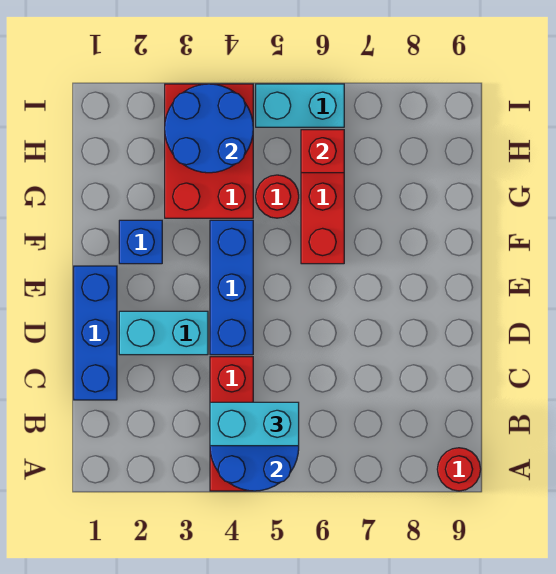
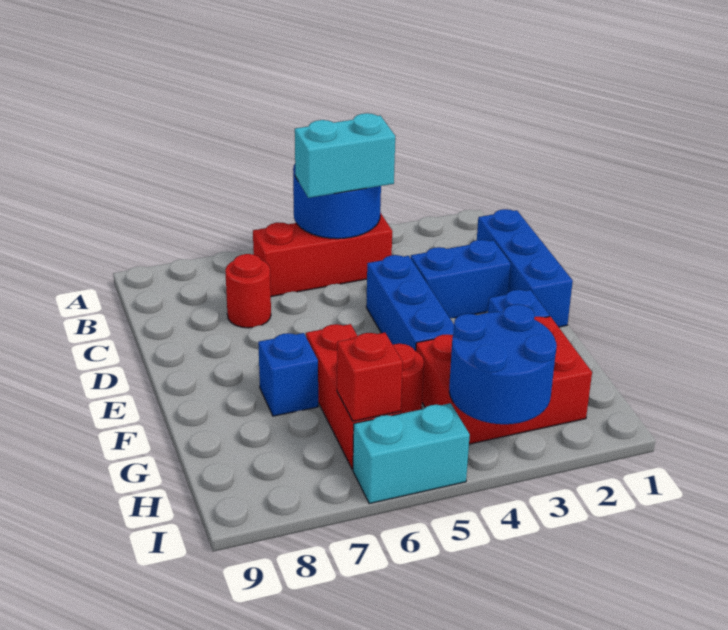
red 1x3 brick [210,357,253,491] -> red 1x3 brick turned to [253,213,392,297]
red 1x1 round brick [437,448,481,491] -> red 1x1 round brick moved to [225,254,271,328]
cyan 1x2 brick [119,311,208,355] -> blue 1x2 brick [411,240,511,318]
none -> blue 1x1 brick [258,333,318,416]
red 2x3 brick [165,84,253,218] -> red 2x3 brick turned to [416,316,592,444]

